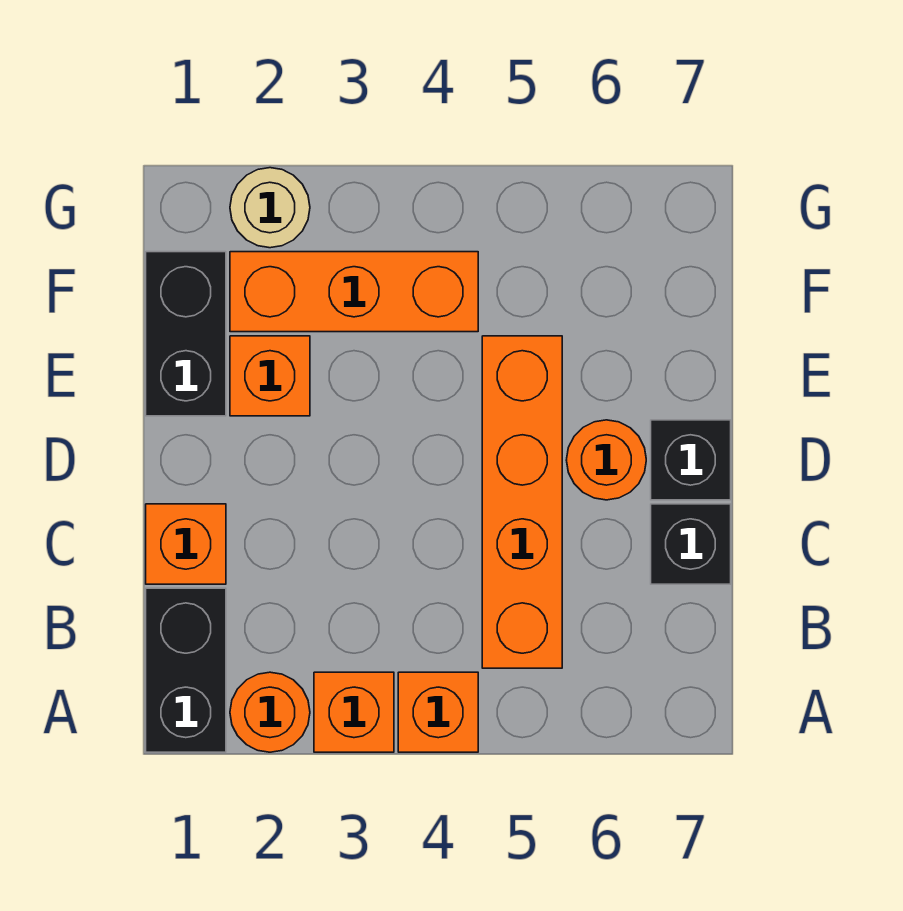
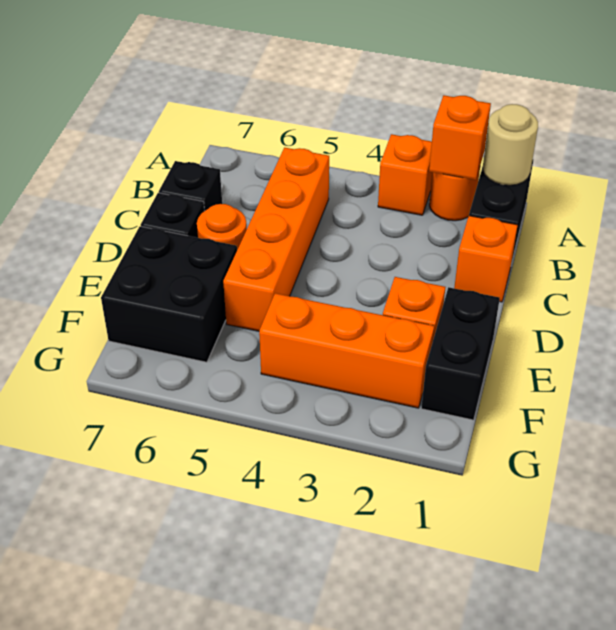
orange 1x1 brick [398,672,478,752] -> orange 1x1 brick moved to [429,95,491,180]
none -> black 2x2 brick [101,226,237,362]
tan 1x1 round brick [230,168,310,248] -> tan 1x1 round brick moved to [483,104,538,185]

